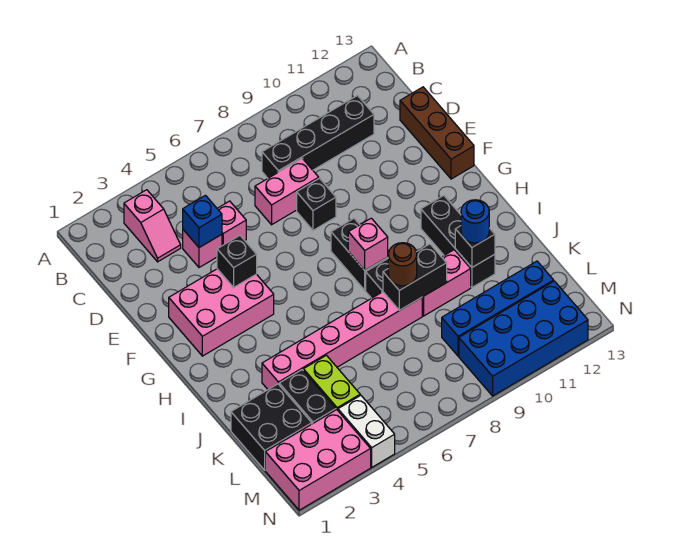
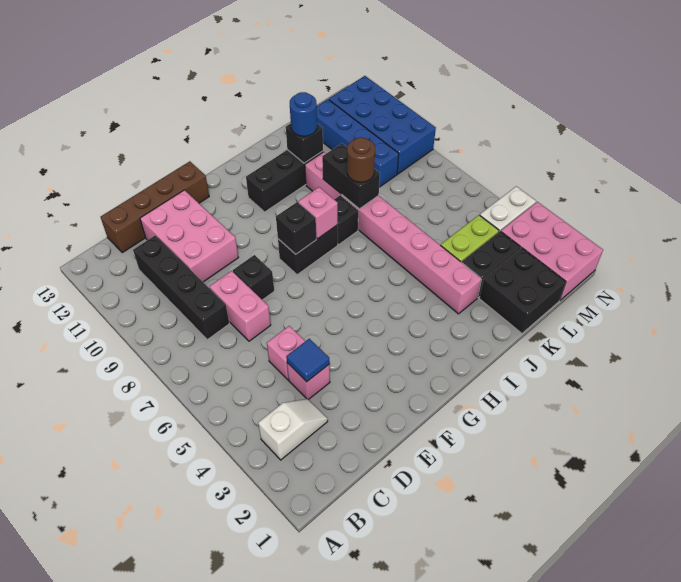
pink 1x2 slope [124,190,181,262] -> white 1x2 slope [258,399,328,460]
blue 1x1 brick [183,195,222,247] -> blue 1x1 tile [286,339,330,382]
brown 1x3 brick [400,87,474,179] -> brown 1x4 brick [101,161,209,253]
pink 2x3 brick [169,269,274,356] -> pink 2x3 brick moved to [140,190,238,282]
black 1x1 brick [217,236,257,287] -> black 1x1 brick moved to [276,202,316,254]

